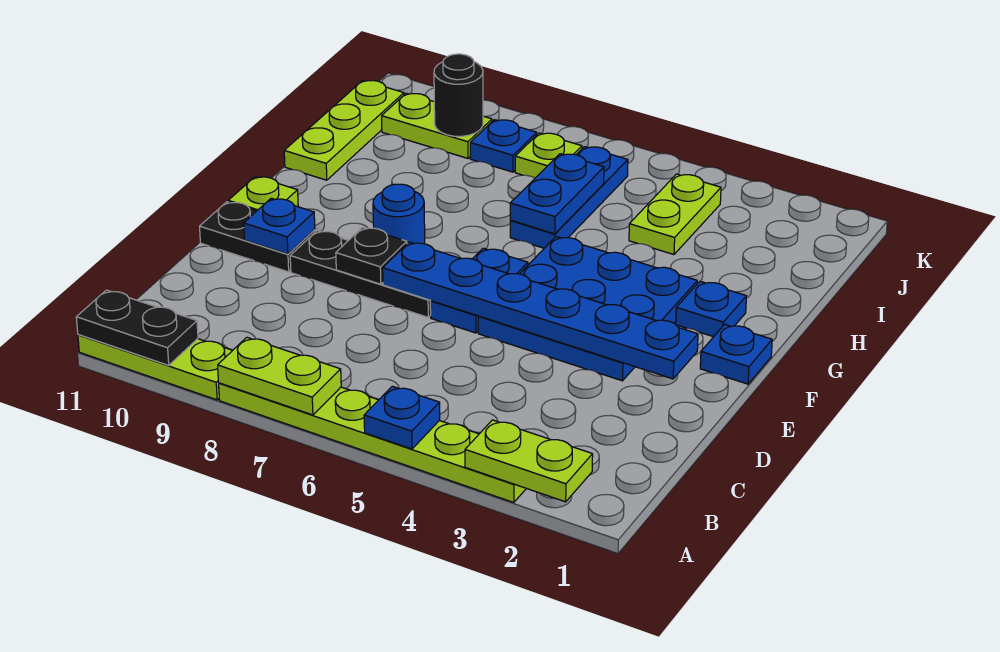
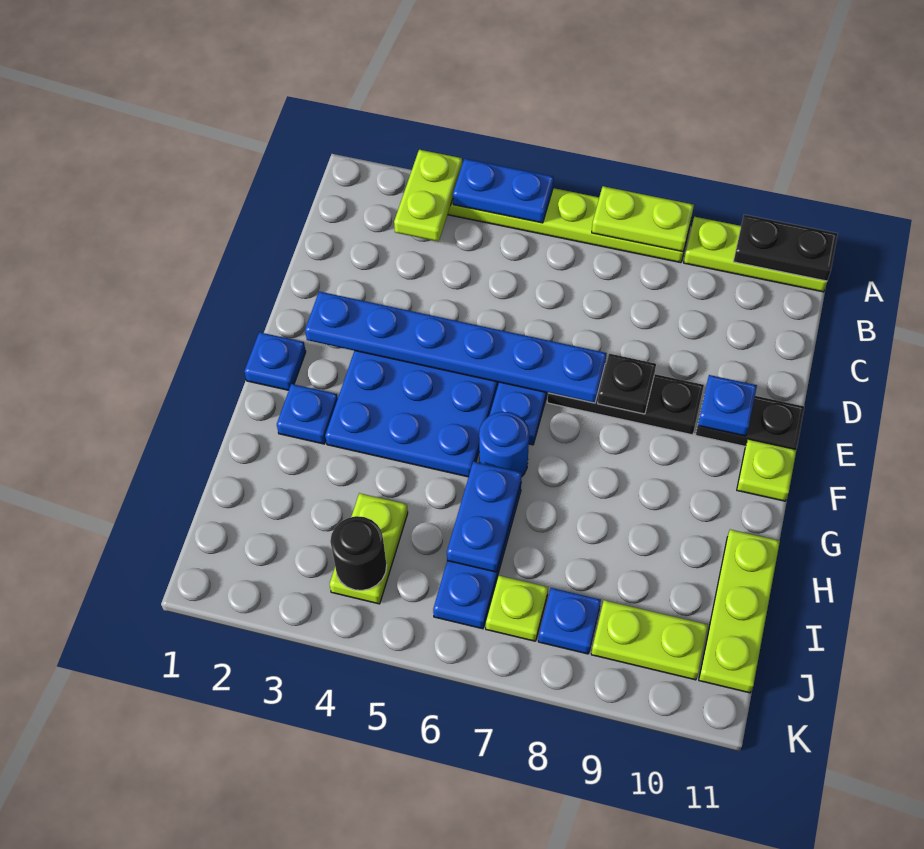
lime 1x2 plate [465,420,593,502] -> lime 1x2 plate turned to [394,150,462,242]
blue 1x1 plate [364,386,440,449] -> blue 1x2 plate [453,159,554,223]
blue 1x1 round brick [373,184,425,244] -> blue 1x1 round brick moved to [479,412,529,477]
black 1x1 round brick [434,54,483,136] -> black 1x1 round brick moved to [330,516,387,590]

